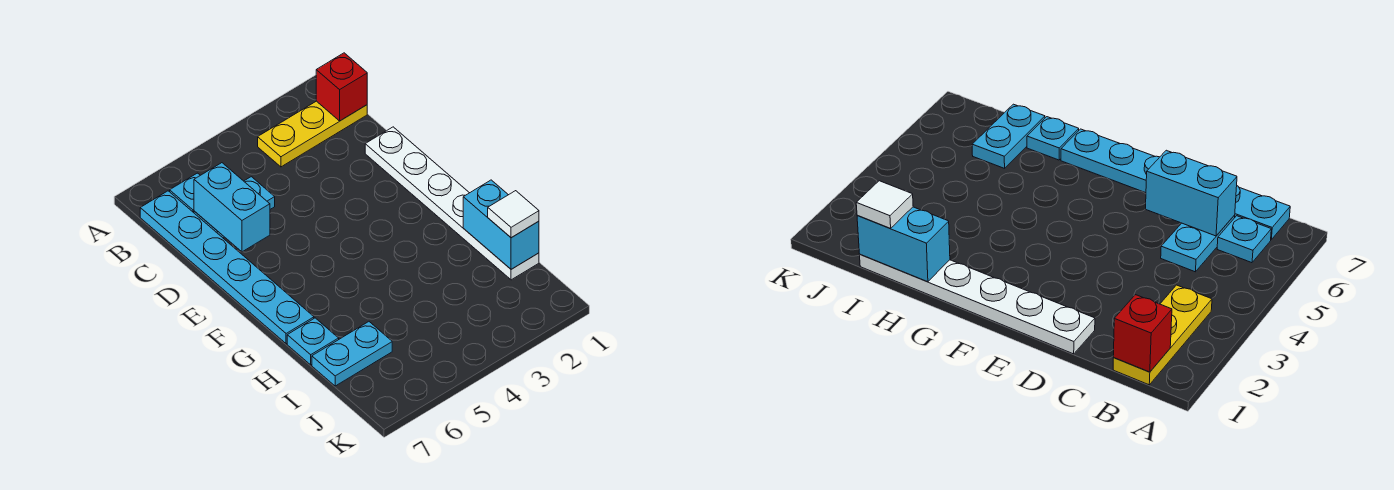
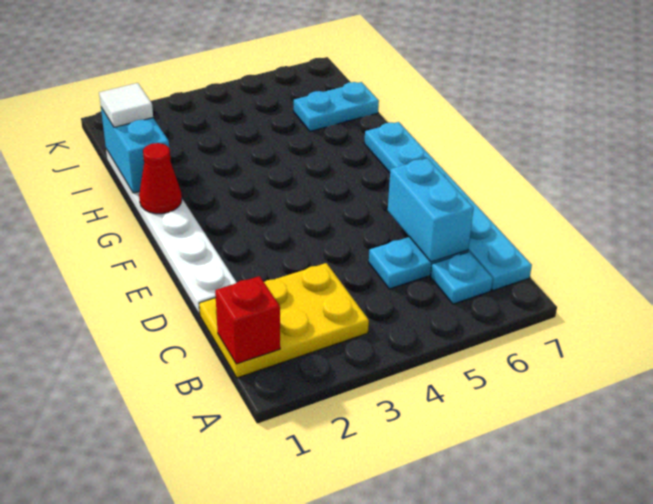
yellow 1x3 plate [258,101,367,167] -> yellow 2x3 plate [199,263,369,378]
none -> red 1x1 cone [139,143,182,214]
cyan 1x1 plate [287,318,339,365] -> none

